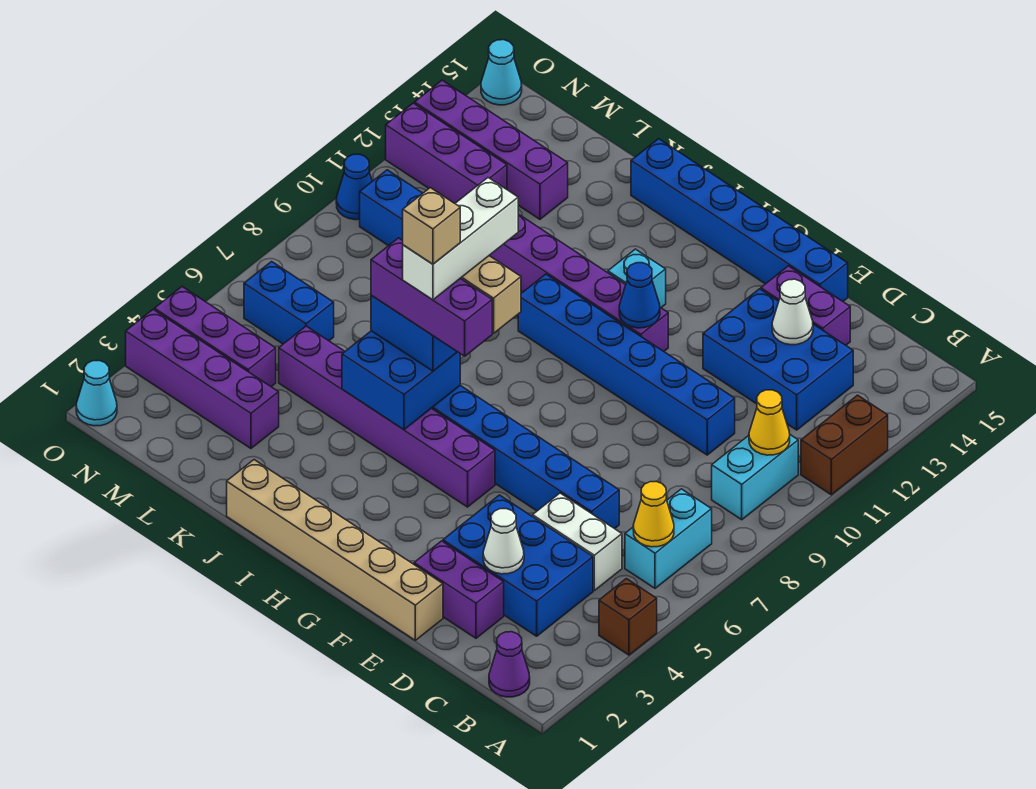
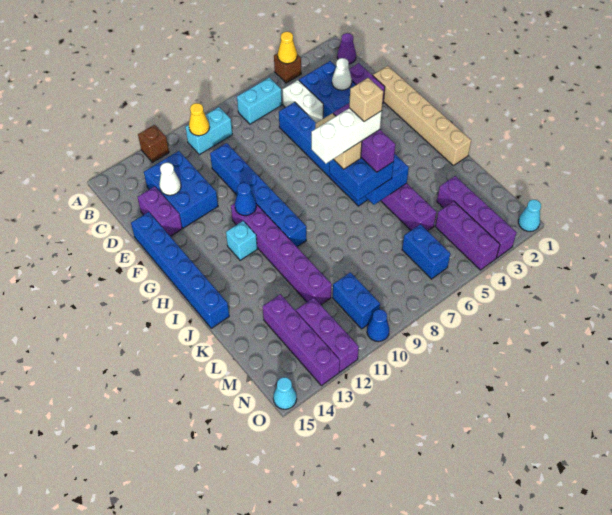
brown 1x2 brick [801,395,888,495] -> brown 1x1 brick [138,125,169,162]
yellow 1x1 cone [633,482,674,547] -> yellow 1x1 cone moved to [278,32,297,64]

